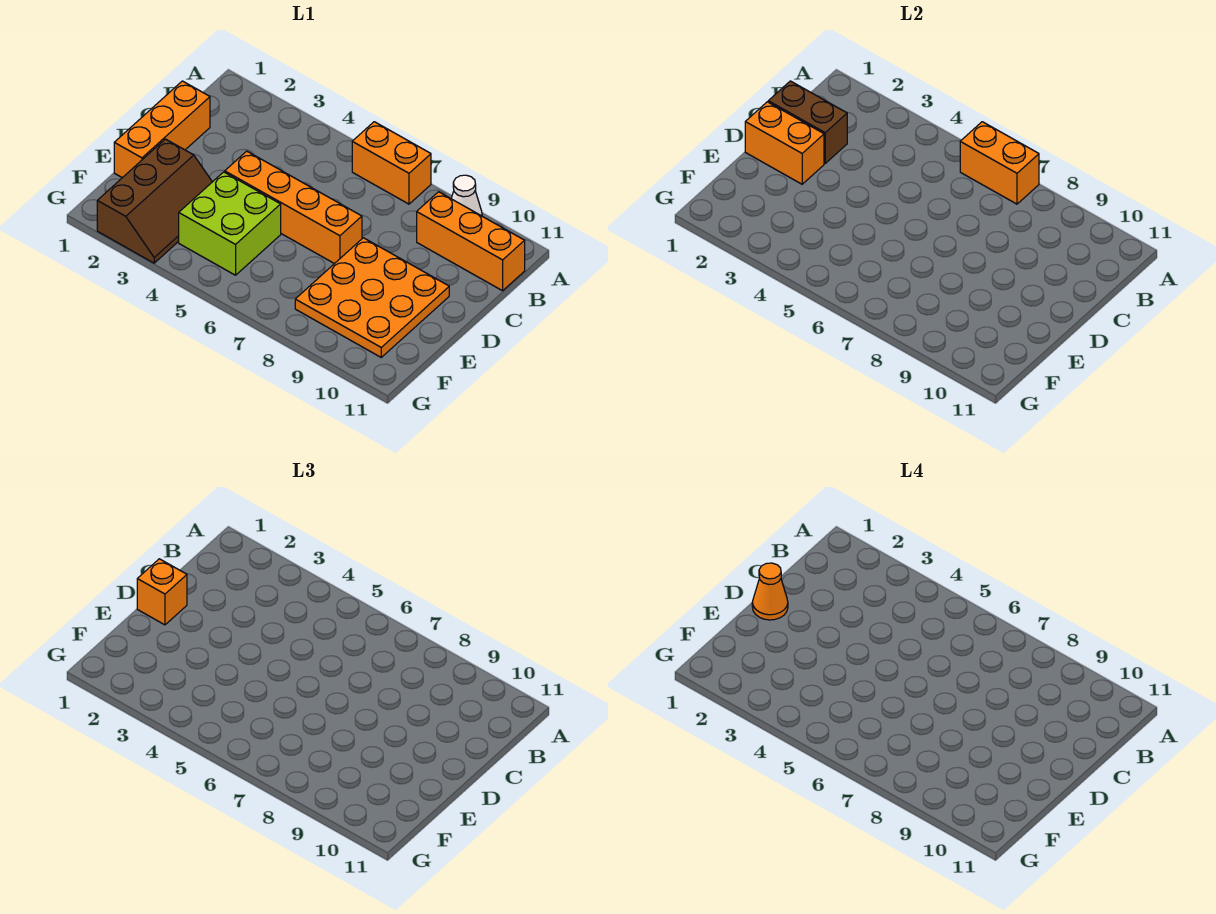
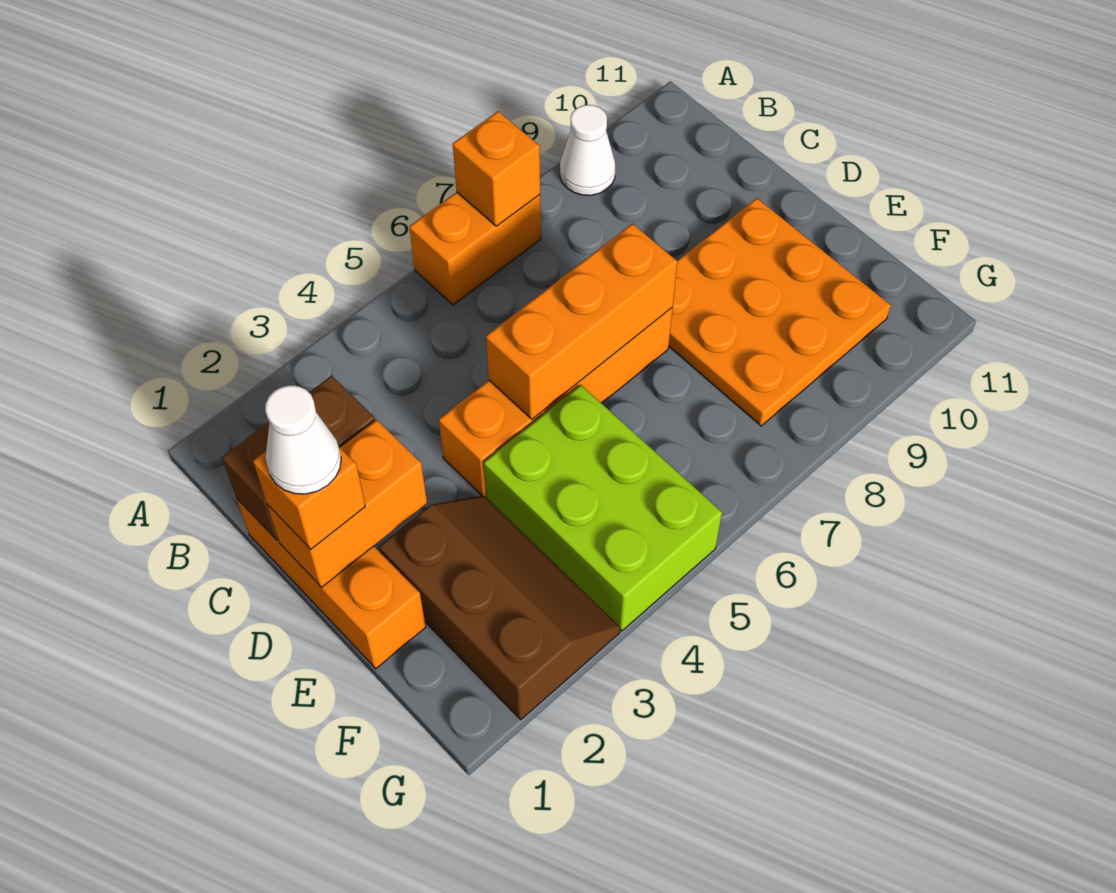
orange 1x2 brick [960,122,1039,204] -> orange 1x1 brick [453,111,540,226]
orange 1x3 brick [417,192,525,291] -> orange 1x3 brick moved to [486,224,677,419]
orange 1x1 cone [752,563,788,620] -> white 1x1 cone [265,385,341,494]
lime 2x2 brick [179,172,281,275] -> lime 2x3 brick [484,385,722,631]

